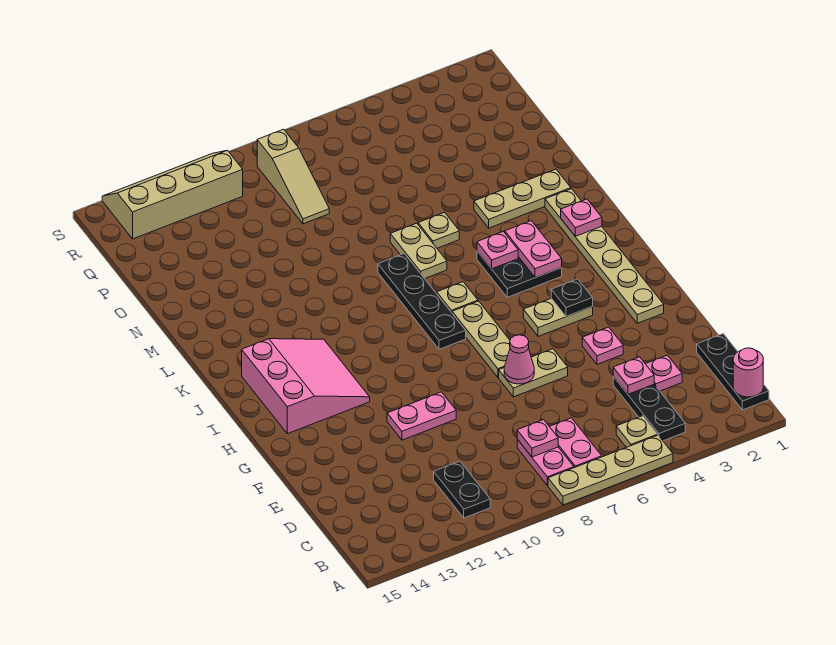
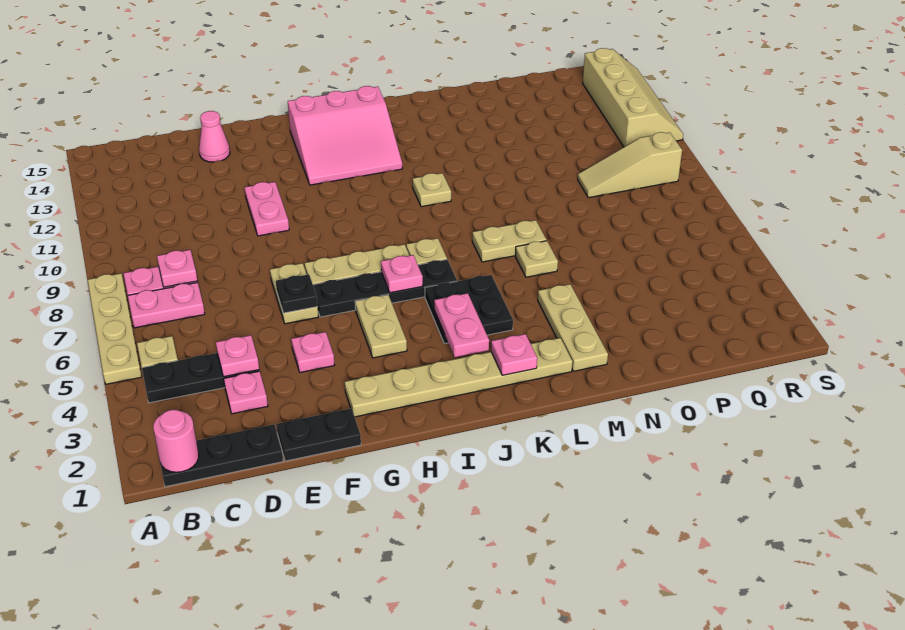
black 1x2 plate [434,461,490,518] -> black 1x2 plate moved to [276,408,361,461]
pink 1x1 cone [504,335,534,384] -> pink 1x1 cone moved to [199,111,230,162]
black 1x1 plate [551,279,593,317] -> black 1x1 plate moved to [276,274,317,313]
black 1x4 plate [378,254,466,349] -> black 1x4 plate moved to [313,260,457,317]
pink 1x2 plate [505,221,562,278] -> pink 1x2 plate turned to [434,293,489,357]
pink 1x1 plate [477,231,518,269] -> pink 1x1 plate moved to [381,255,423,293]
none -> tan 1x1 plate [413,173,451,207]

